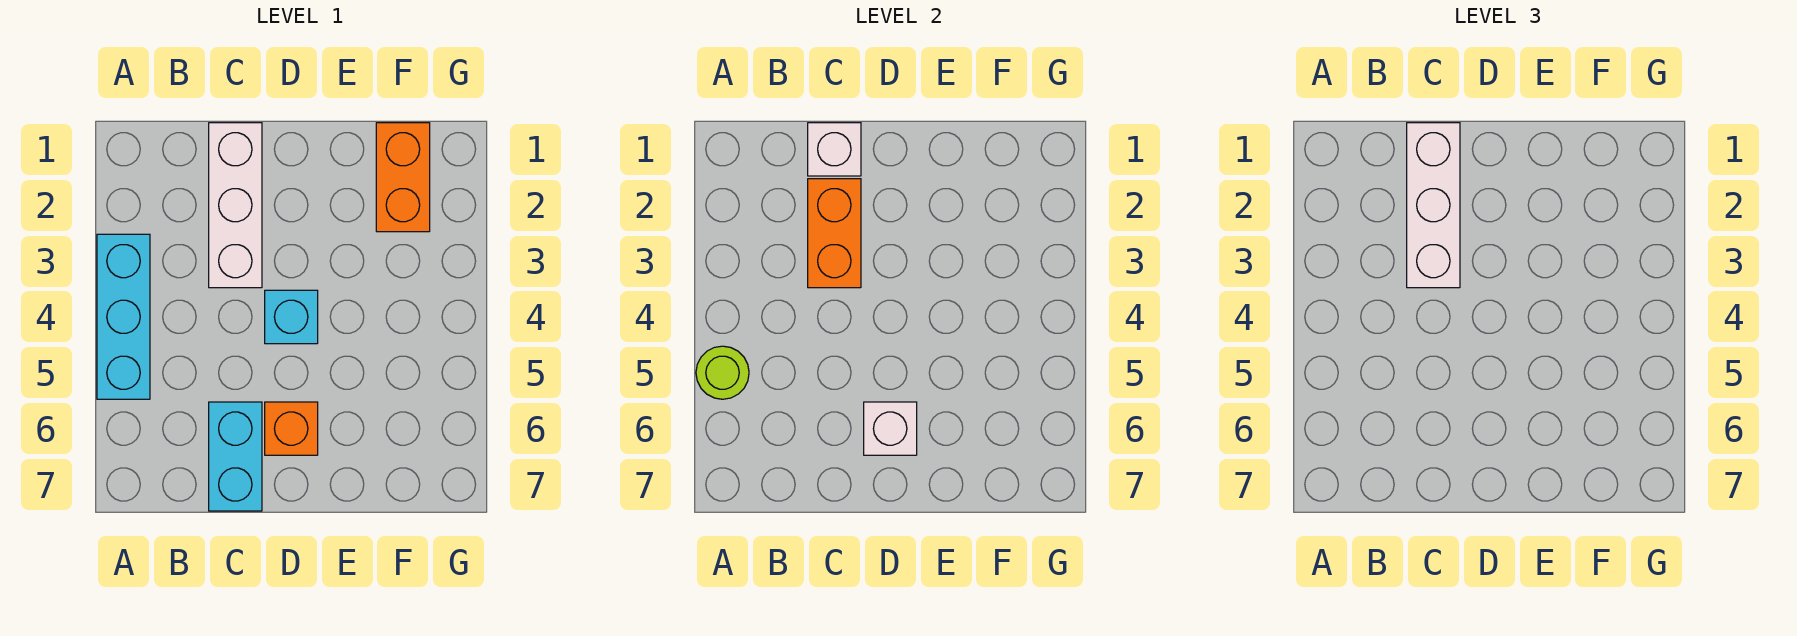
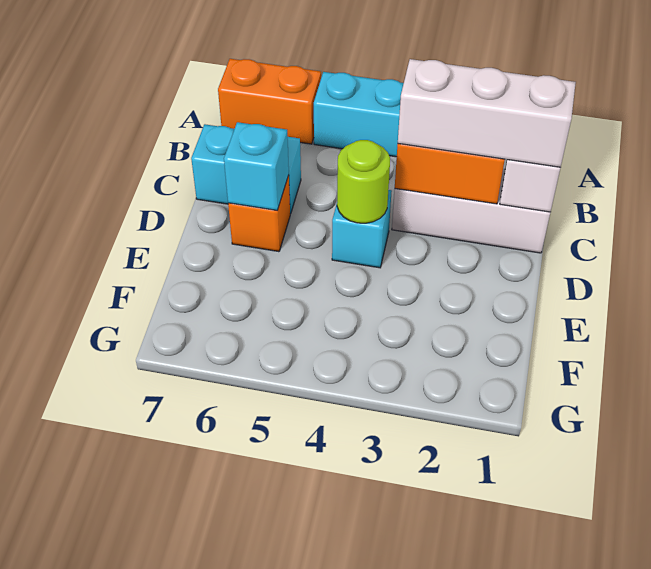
lime 1x1 round brick [696,346,749,399] -> lime 1x1 round brick moved to [337,140,390,223]
white 1x1 brick [864,402,917,455] -> cyan 1x1 brick [224,122,289,210]
orange 1x2 brick [376,123,430,232] -> orange 1x2 brick moved to [218,59,321,144]

